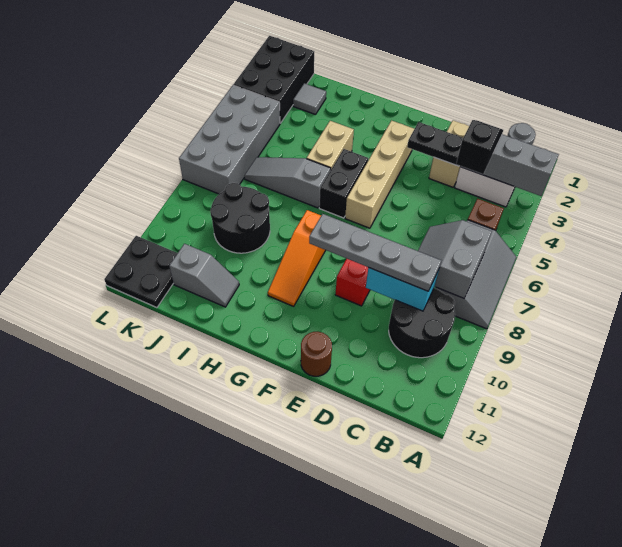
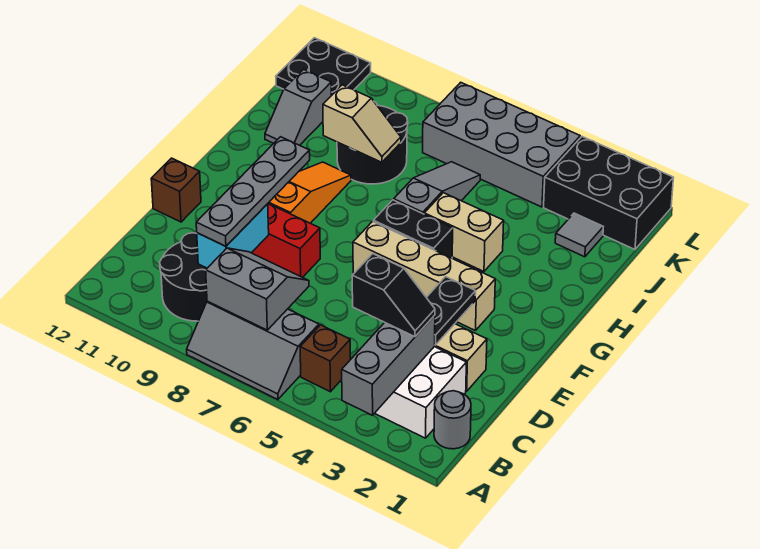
brown 1x1 round brick [301,332,332,376] -> brown 1x1 brick [151,158,201,222]
orange 1x3 slope [268,210,326,306] -> orange 1x3 slope turned to [268,162,351,223]
none -> tan 1x2 slope [323,85,401,162]

